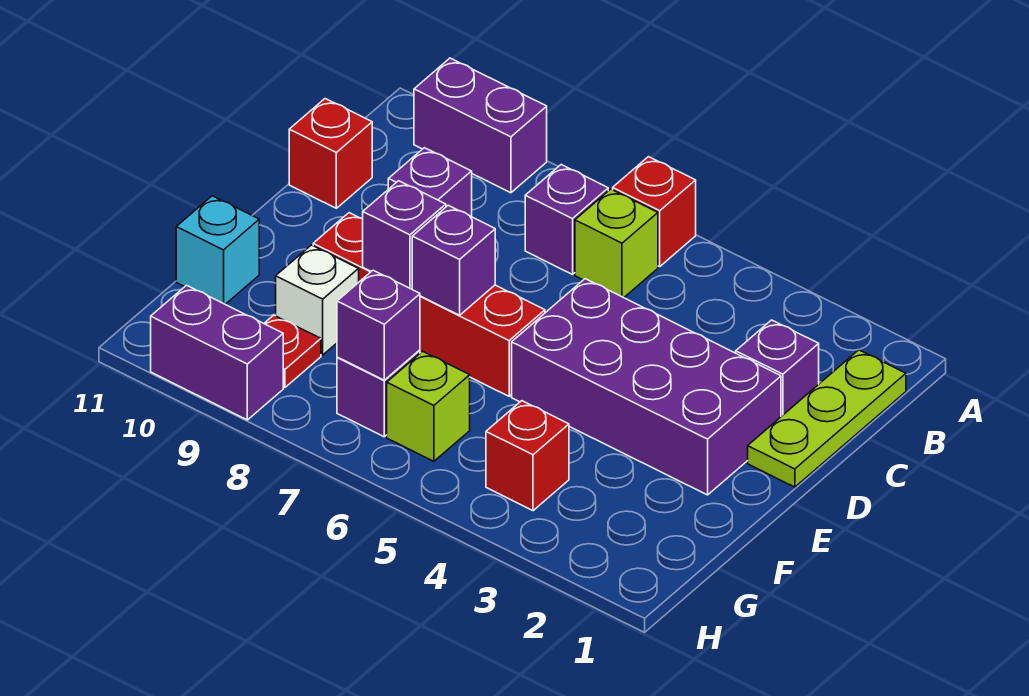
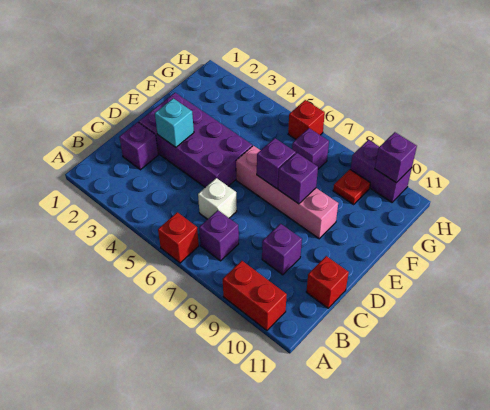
purple 1x2 brick [414,58,547,193] -> red 1x2 brick [223,261,287,331]
lime 1x3 plate [748,350,906,487] -> none
lime 1x1 brick [575,189,658,298] -> none
red 1x4 brick [313,213,545,396] -> pink 1x4 brick [236,146,338,239]
white 1x1 brick [276,245,359,355] -> white 1x1 brick moved to [198,178,237,219]
cyan 1x1 brick [176,196,259,304] -> cyan 1x1 brick moved to [155,98,194,147]
red 1x1 brick [486,401,569,511] -> red 1x1 brick moved to [288,100,325,139]
lime 1x1 brick [387,351,470,461] -> none
purple 1x1 brick [337,270,420,380] -> purple 1x1 brick moved to [375,132,417,182]

